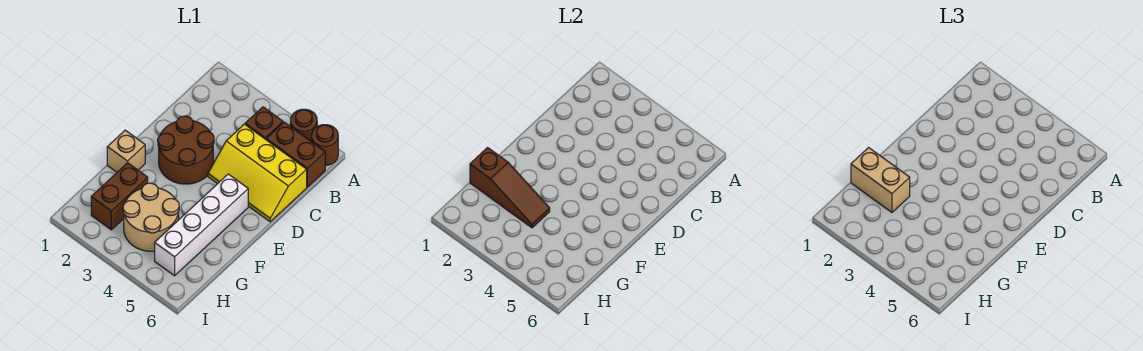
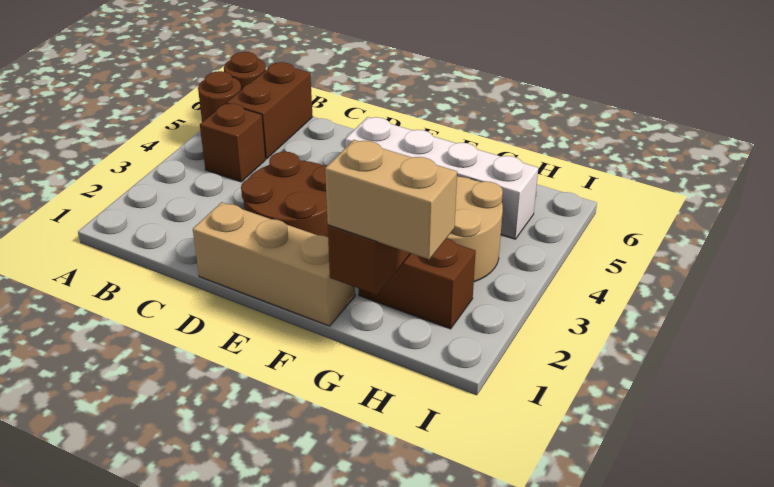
yellow 2x3 slope [208,124,307,222] -> none
tan 1x1 brick [107,130,145,172] -> tan 1x3 brick [193,202,355,326]
tan 1x2 brick [851,148,910,212] -> tan 1x2 brick turned to [325,140,457,259]

